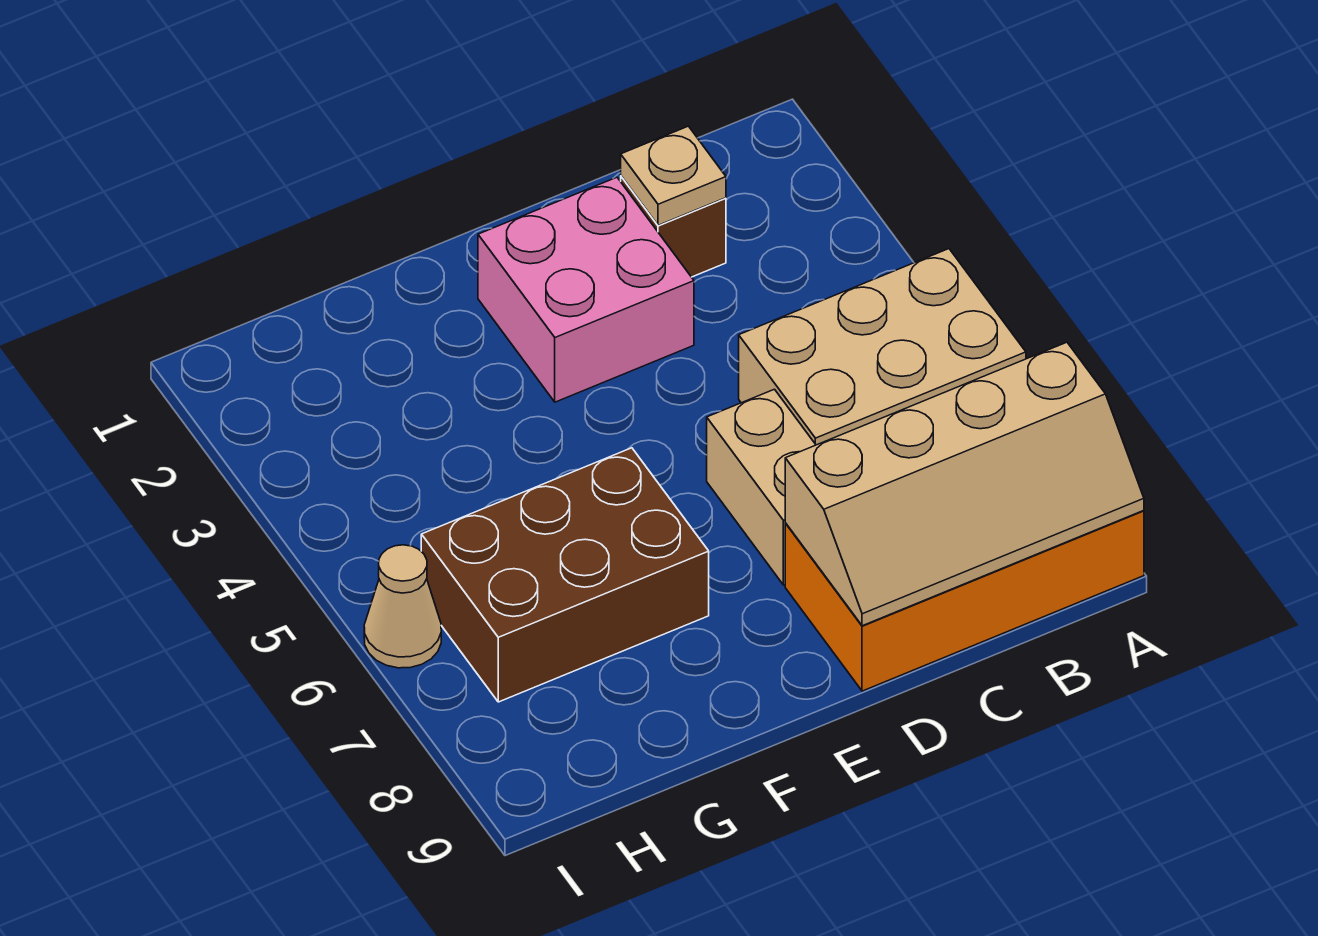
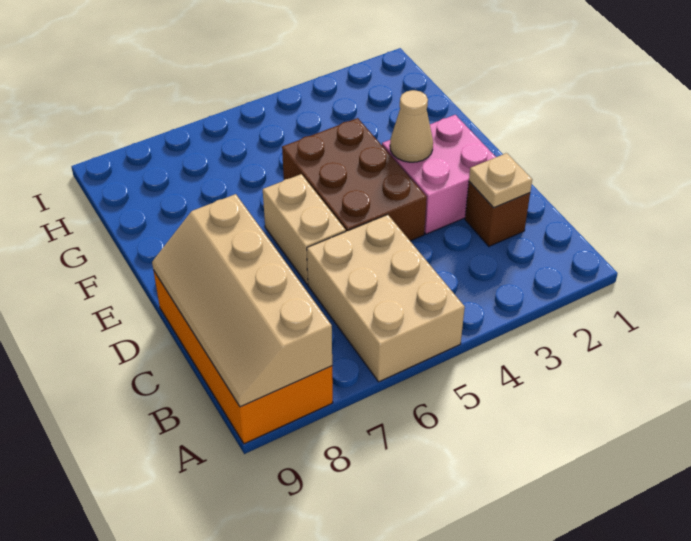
tan 1x2 brick [707,389,816,585] -> tan 1x2 brick turned to [263,174,346,284]
brown 2x3 brick [421,448,709,702] -> brown 2x3 brick moved to [282,118,427,241]
tan 1x1 cone [364,545,441,668] -> tan 1x1 cone moved to [390,90,433,162]

